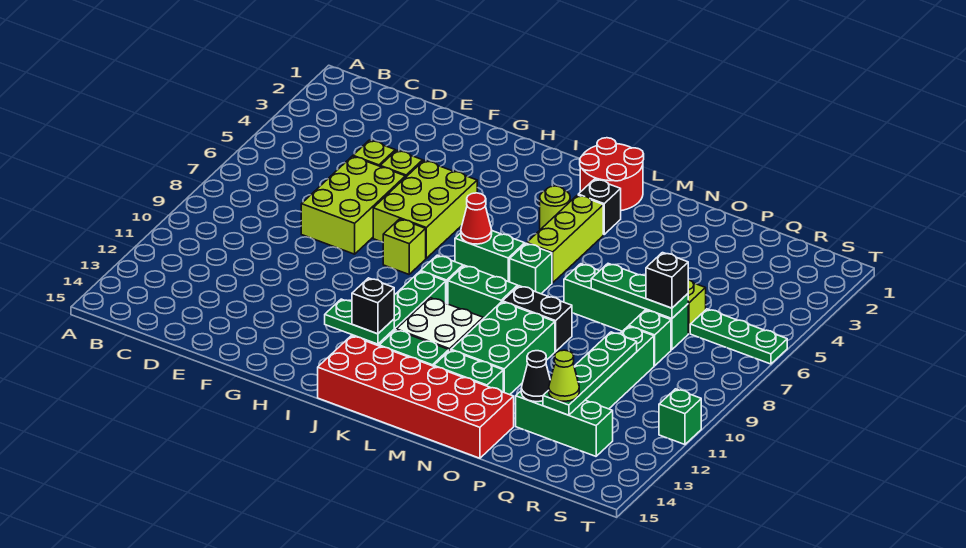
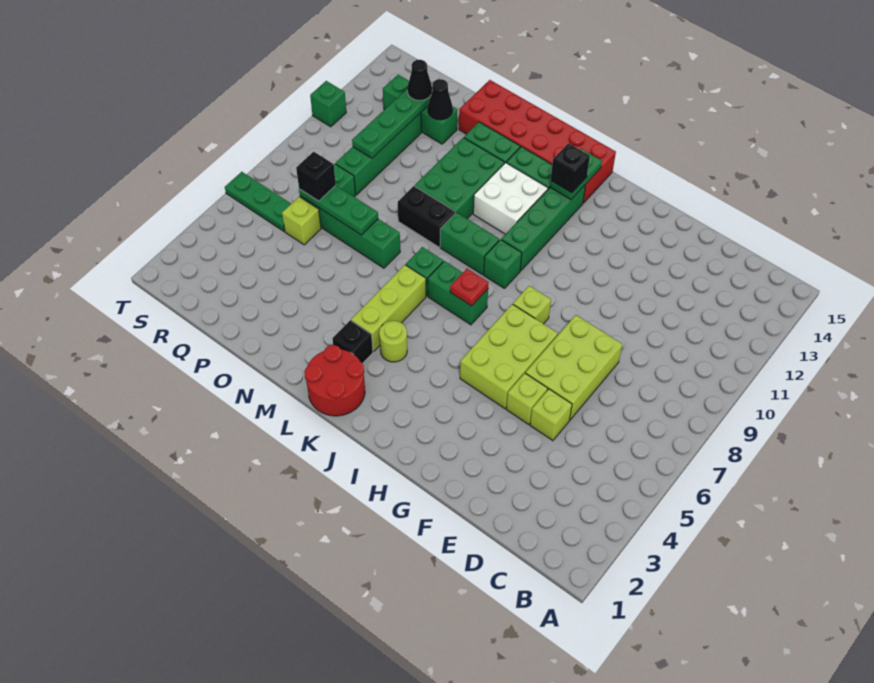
green 1x2 plate [325,299,394,344] -> green 1x2 plate turned to [550,149,602,200]
red 1x1 cone [461,193,492,244] -> red 1x1 plate [450,269,489,306]
lime 1x1 cone [549,350,579,401] -> black 1x1 cone [407,60,432,101]

